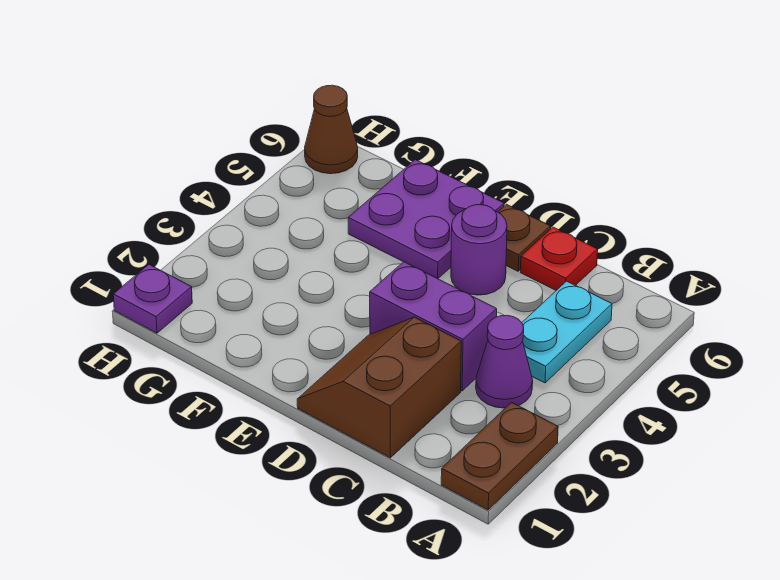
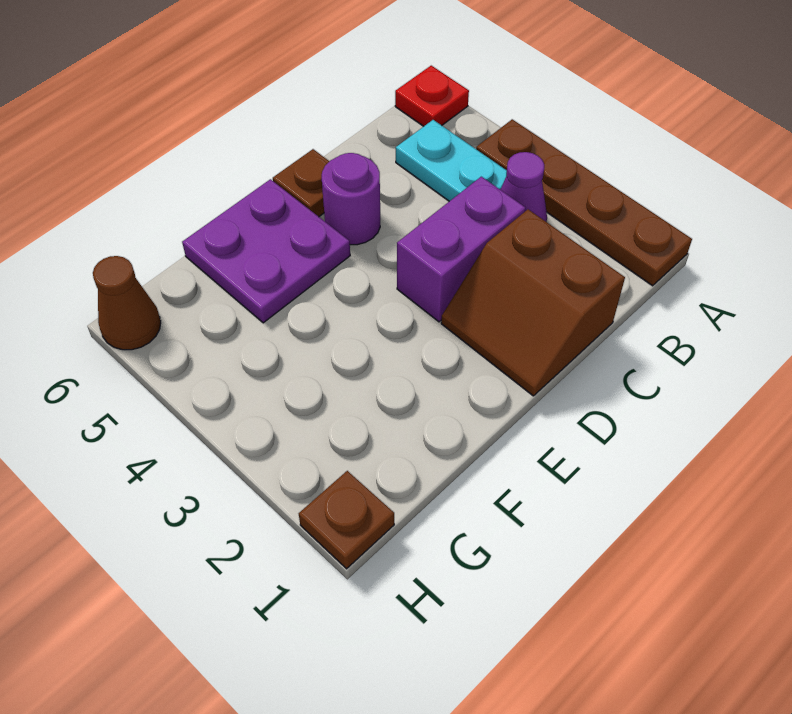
brown 1x2 plate [441,402,558,510] -> brown 1x4 plate [476,119,692,286]
red 1x1 plate [520,227,598,290] -> red 1x1 plate moved to [395,66,469,126]
purple 1x1 plate [113,265,192,333] -> brown 1x1 plate [299,471,394,569]

